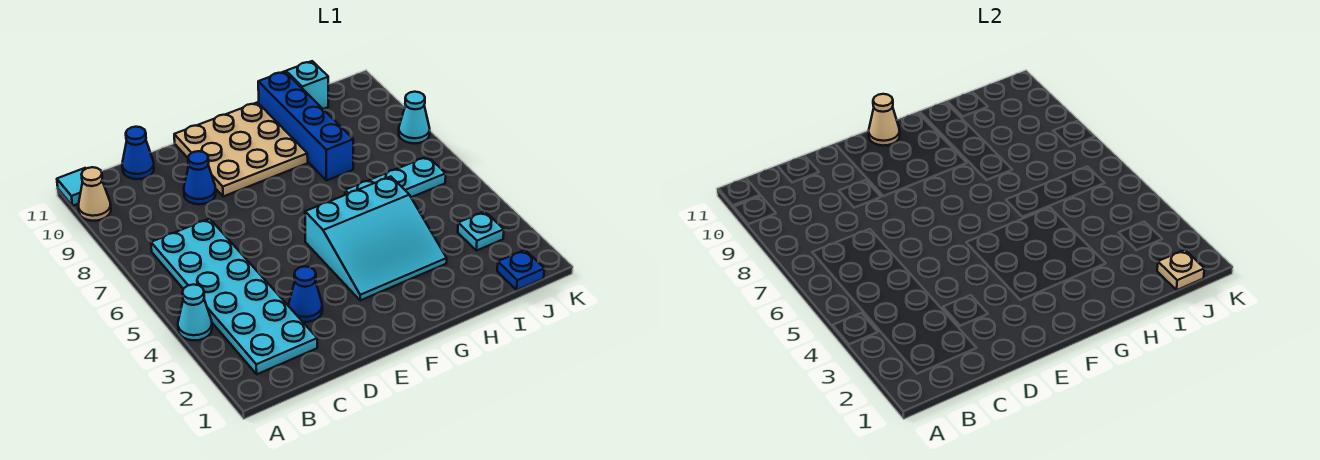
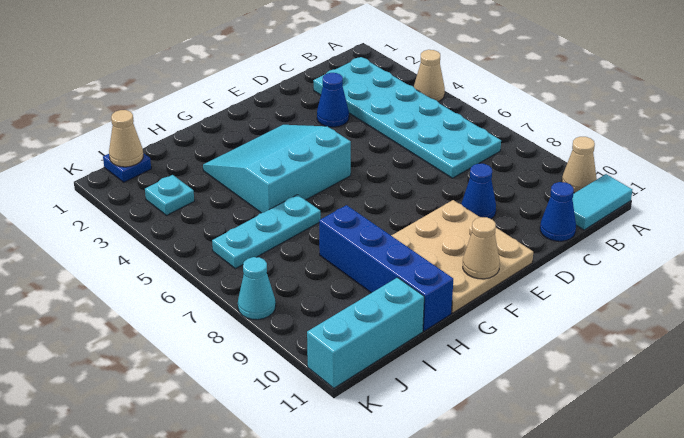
cyan 1x1 cone [178,284,212,340] -> tan 1x1 cone [414,50,445,101]
cyan 1x1 tile [57,168,86,206] -> cyan 1x2 tile [572,174,632,230]
cyan 1x1 brick [286,61,328,109] -> cyan 1x3 brick [307,278,424,388]
tan 1x1 plate [1157,250,1204,290] -> tan 1x1 cone [109,110,143,167]

